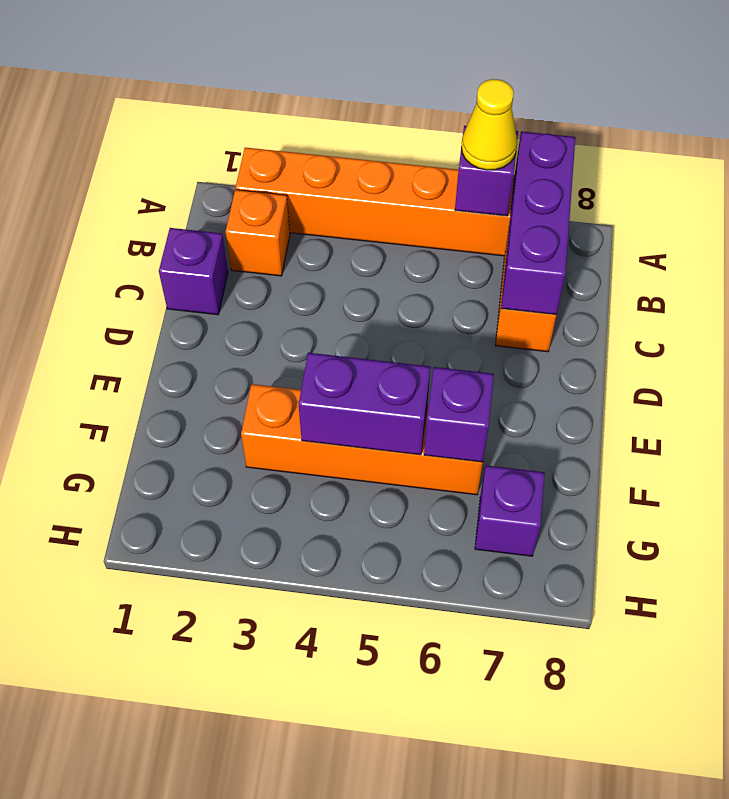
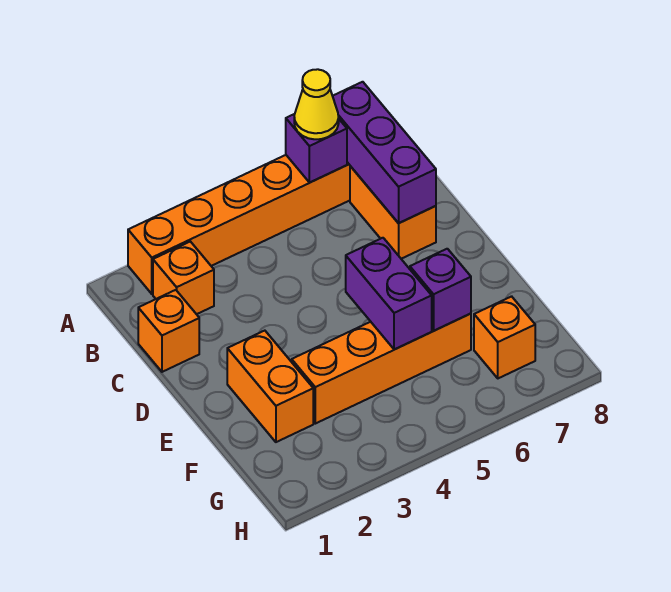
purple 1x1 brick [159,228,228,315] -> orange 1x1 brick [138,290,199,372]
none -> orange 1x2 brick [227,331,313,442]
purple 1x2 brick [299,353,430,455] -> purple 1x2 brick turned to [346,238,432,350]
purple 1x1 brick [475,466,545,556] -> orange 1x1 brick [474,296,535,378]

